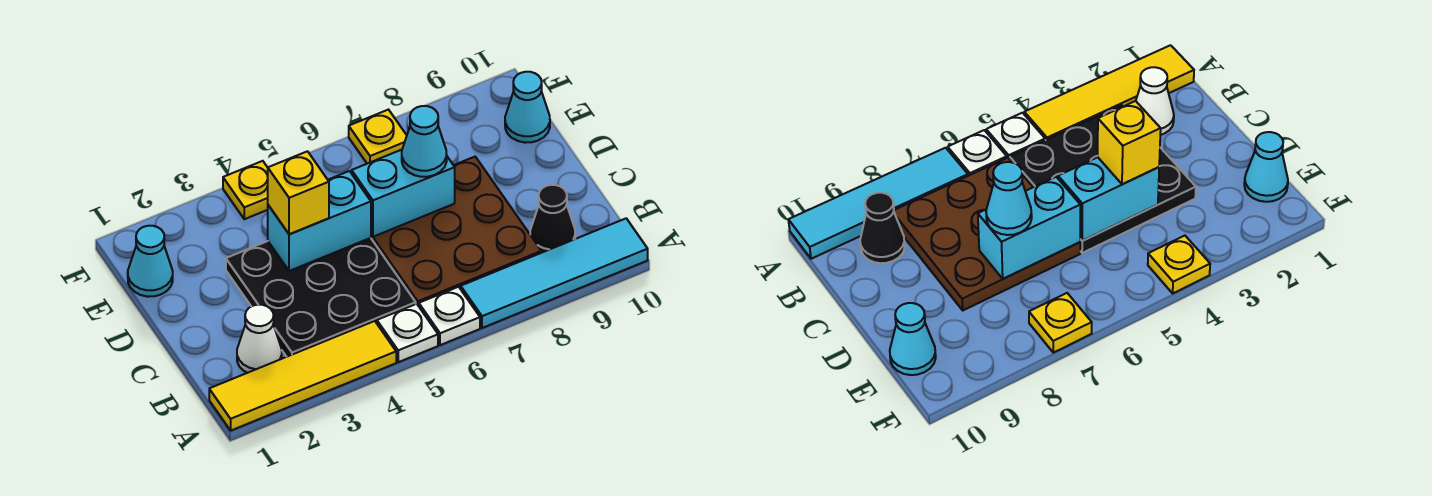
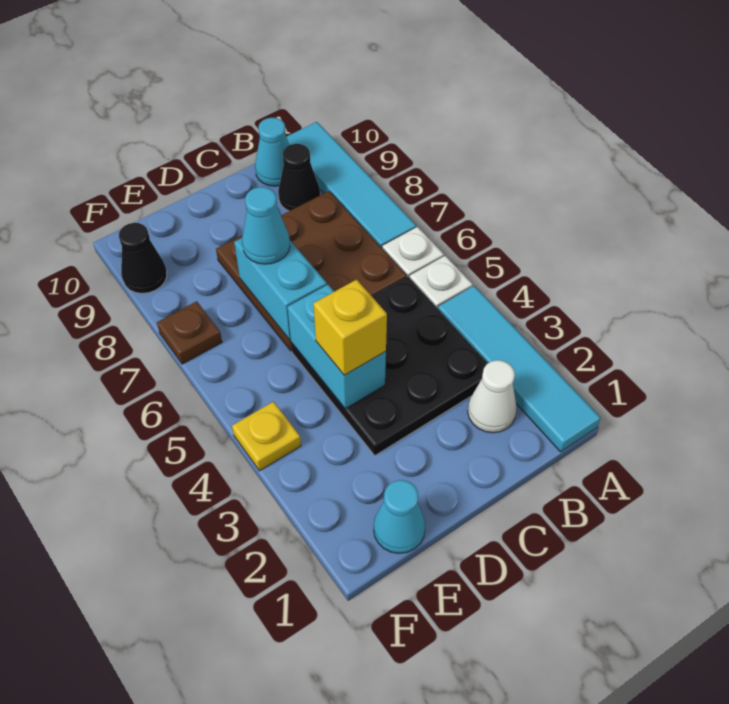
yellow 1x4 tile [209,321,396,430] -> cyan 1x4 tile [438,286,601,452]
cyan 1x1 cone [505,72,550,143] -> cyan 1x1 cone moved to [255,118,289,186]
yellow 1x1 plate [349,110,407,164] -> brown 1x1 plate [157,301,222,364]
none -> black 1x1 cone [119,223,167,293]

